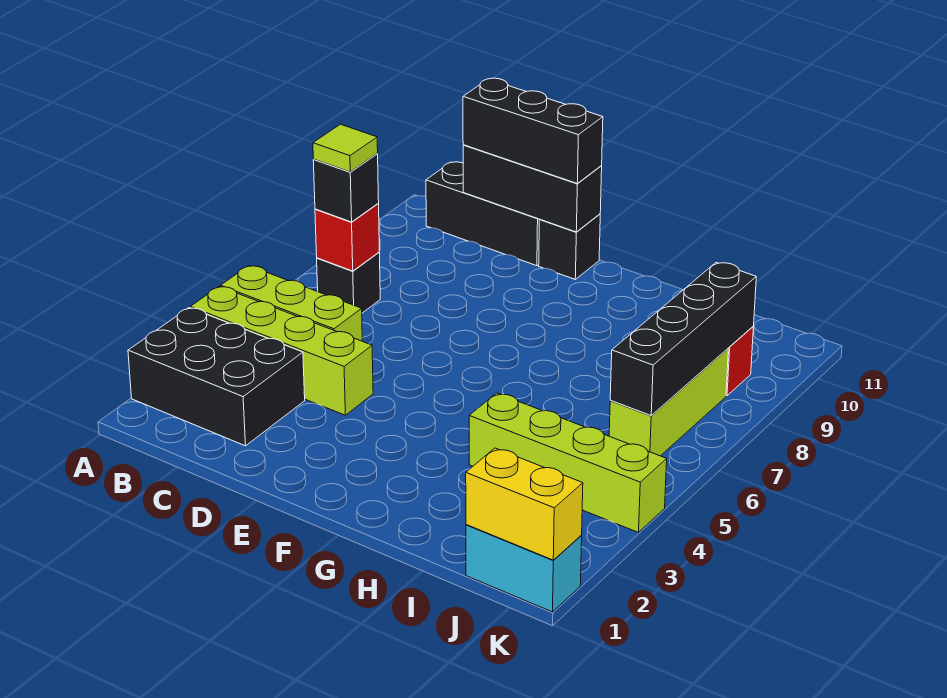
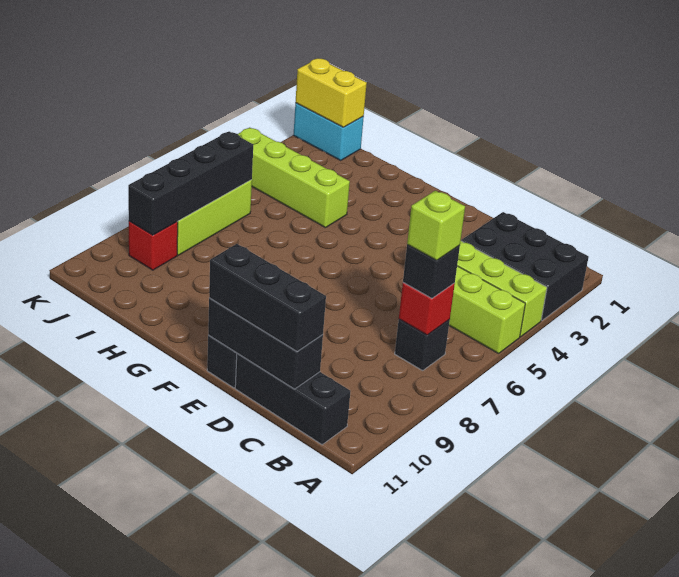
lime 1x1 tile [313,124,378,172] -> lime 1x1 brick [407,191,465,260]

